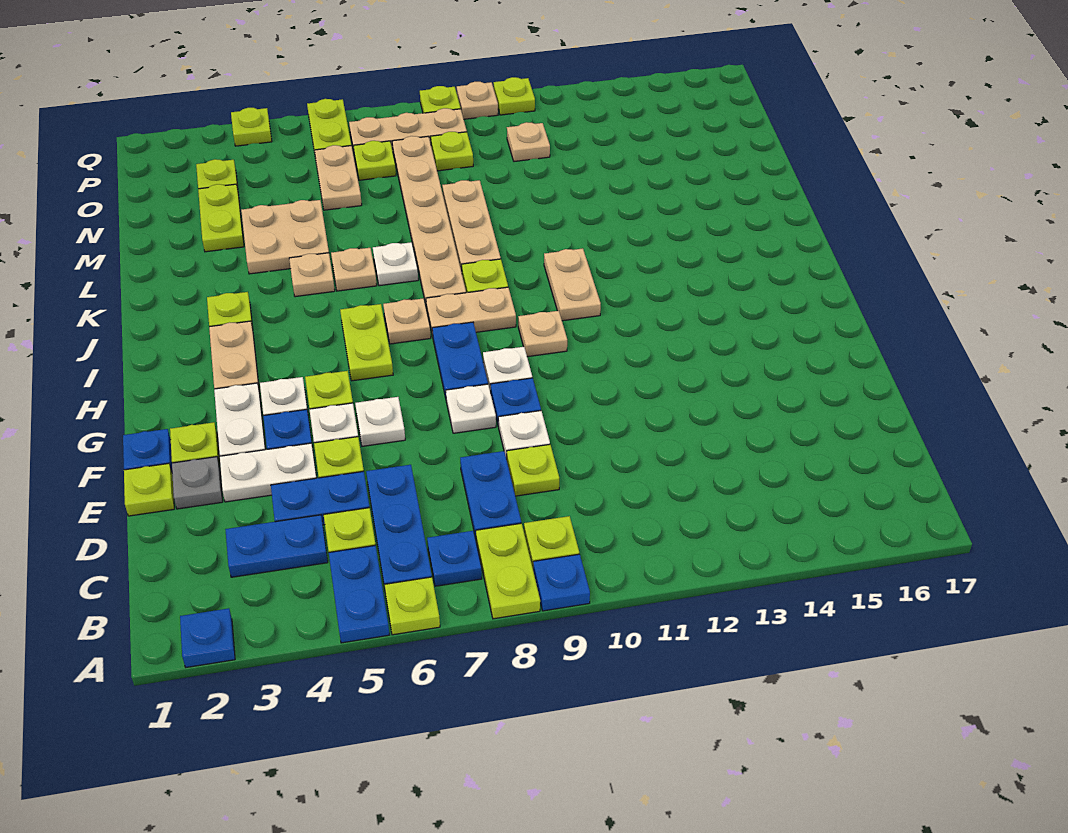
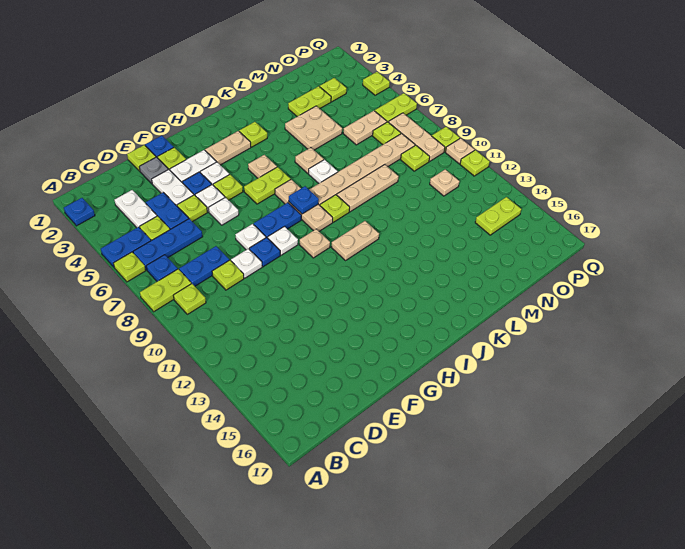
blue 1x1 plate [533,554,590,611] -> blue 1x1 plate moved to [289,186,319,214]
blue 1x2 plate [225,515,328,577] -> white 1x2 plate [114,190,157,228]
tan 1x1 plate [289,253,335,297] -> tan 1x1 plate moved to [248,155,277,178]
none -> lime 1x2 plate [475,197,521,235]

